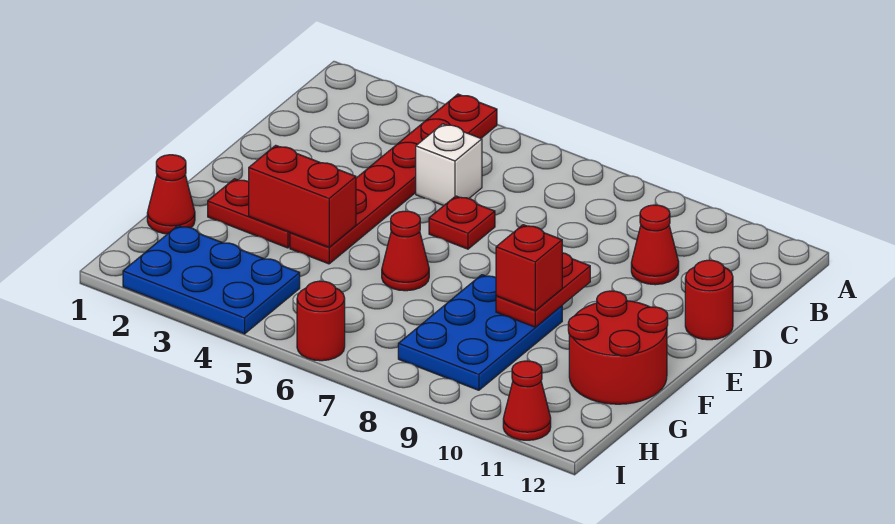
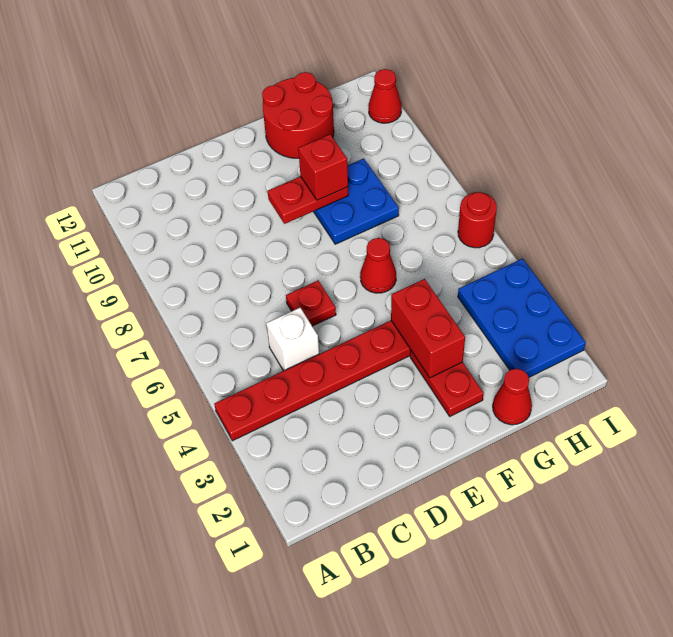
red 1x1 cone [631,205,679,285] -> none
red 1x1 round brick [685,260,733,340] -> none
blue 2x3 plate [398,275,562,390] -> blue 2x2 plate [313,158,399,244]

